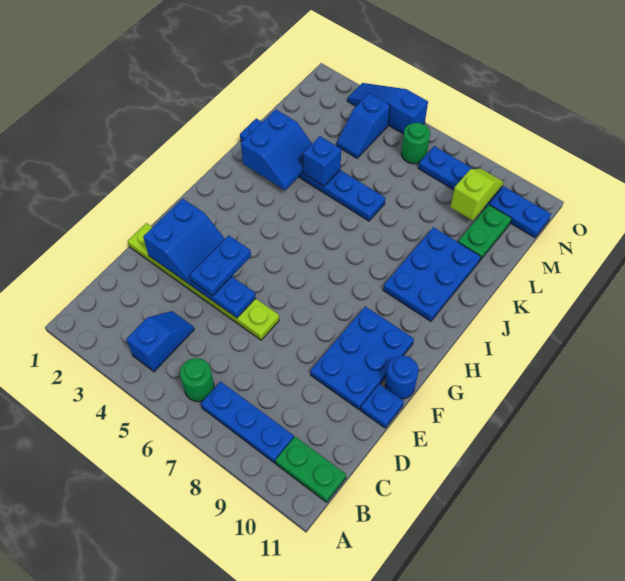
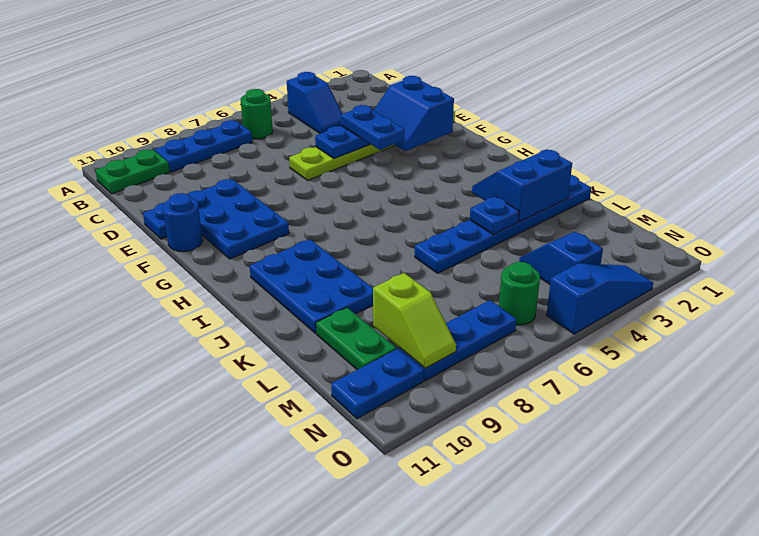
blue 2x2 slope [241,110,312,190] -> blue 2x2 slope turned to [472,150,572,222]
blue 1x1 brick [303,136,341,186] -> blue 1x1 plate [470,197,519,235]

